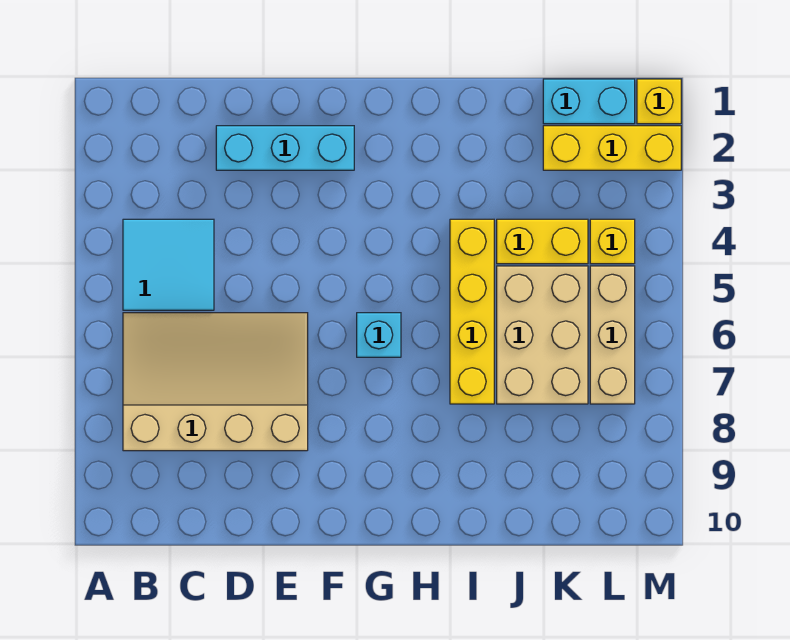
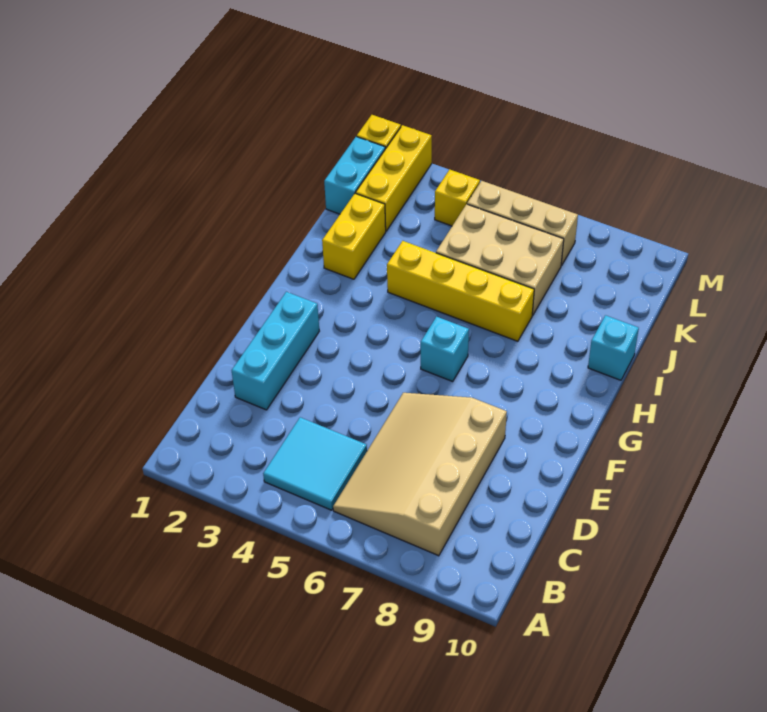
none -> cyan 1x1 brick [588,315,639,380]
yellow 1x2 brick [497,219,588,264] -> yellow 1x2 brick moved to [322,193,386,279]

